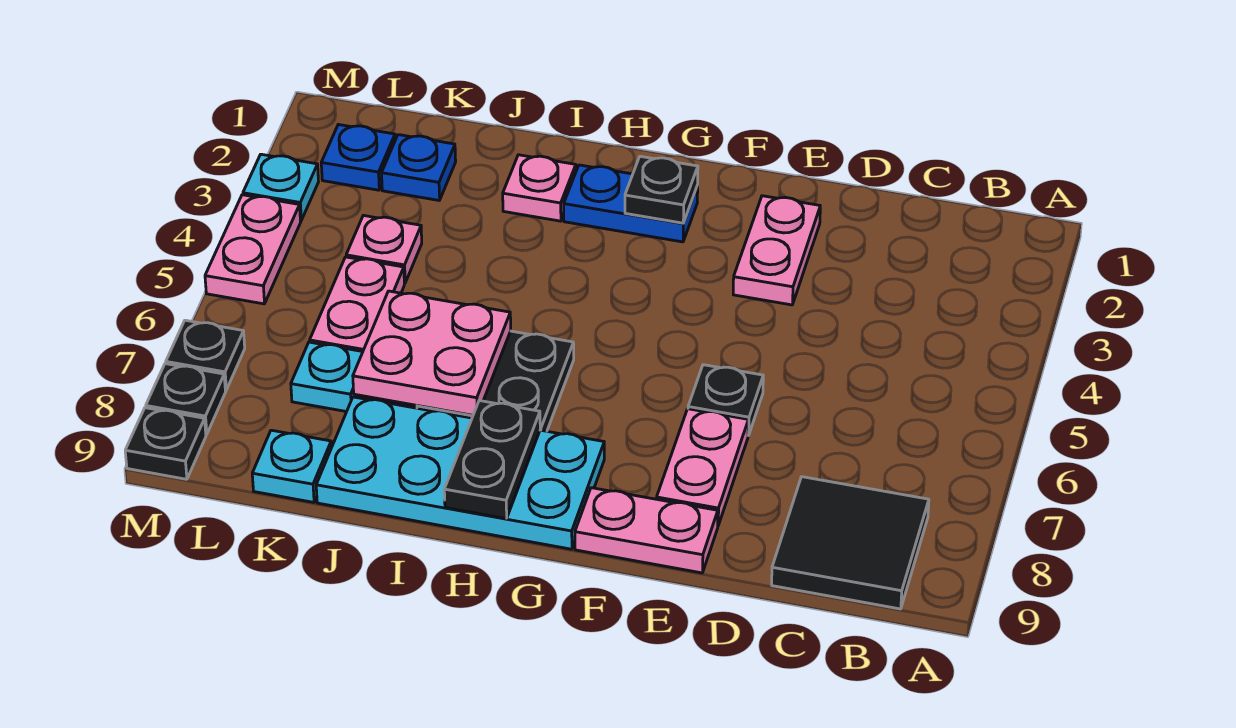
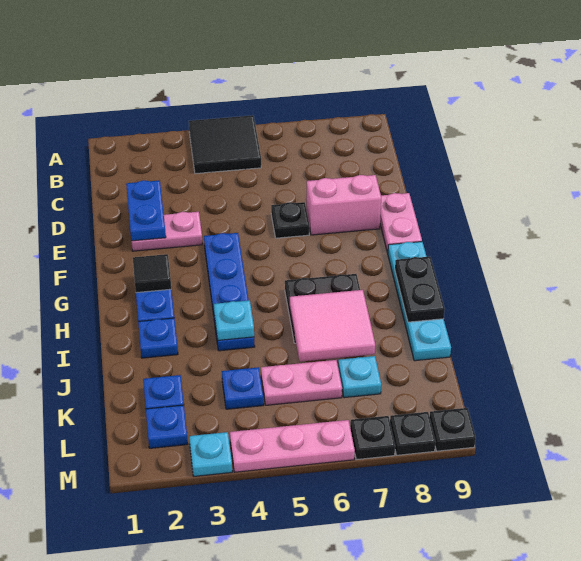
black 2x2 tile [772,477,929,609] -> black 2x2 tile moved to [189,115,261,174]
none -> blue 1x2 plate [126,180,166,241]
pink 1x2 plate [657,409,748,525] -> pink 1x2 brick [306,175,381,235]
none -> blue 1x4 plate [204,233,255,351]
black 1x1 plate [625,156,698,223] -> black 1x1 tile [133,254,171,293]
cyan 2x4 plate [316,397,604,549] -> cyan 1x4 plate [388,242,451,361]
black 1x2 plate [444,401,540,519] -> black 1x2 plate turned to [395,257,445,322]
pink 1x1 plate [503,155,576,221] -> blue 1x1 plate [138,318,178,358]
pink 2x2 plate [353,291,511,415] -> pink 2x2 tile [290,290,375,362]
pink 1x1 plate [346,215,422,283] -> blue 1x1 plate [222,367,264,409]
cyan 1x1 plate [252,430,332,502] -> cyan 1x1 plate moved to [214,300,254,340]
pink 1x2 plate [205,195,301,304] -> pink 1x3 plate [230,420,355,472]

